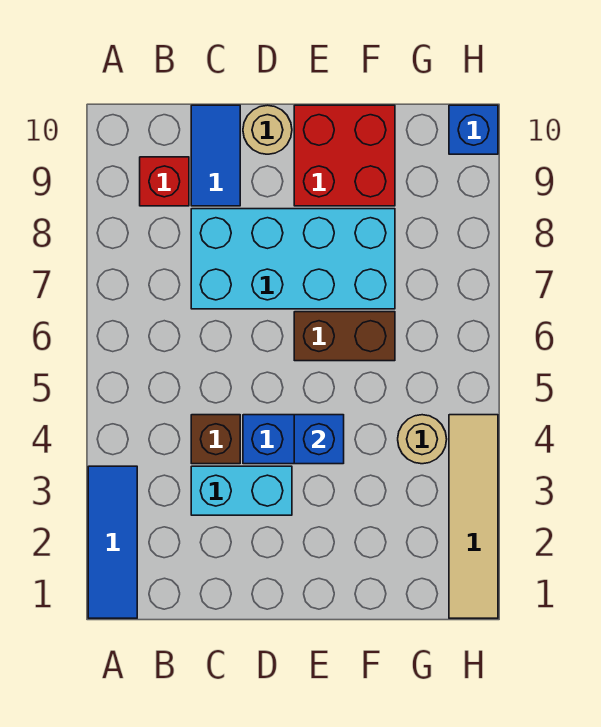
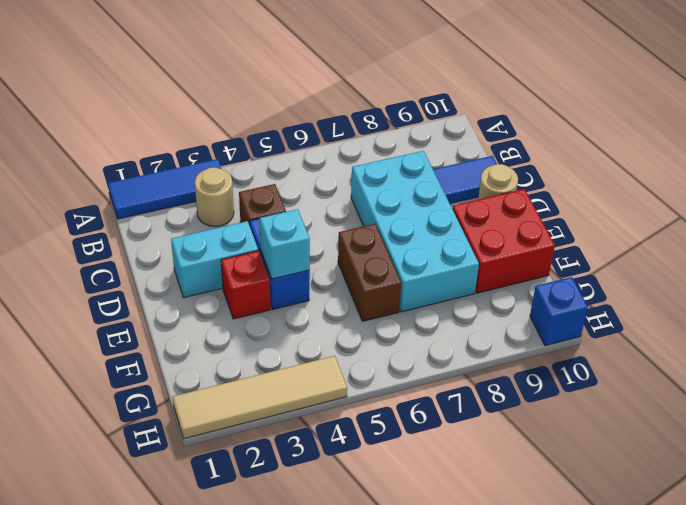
red 1x1 brick [140,157,189,206] -> red 1x1 brick moved to [221,251,271,319]
cyan 1x2 brick [191,466,292,515] -> cyan 1x2 brick turned to [171,221,258,298]
blue 1x1 brick [294,415,344,464] -> cyan 1x1 brick [260,209,310,279]
tan 1x1 round brick [398,415,447,464] -> tan 1x1 round brick moved to [195,168,234,227]

